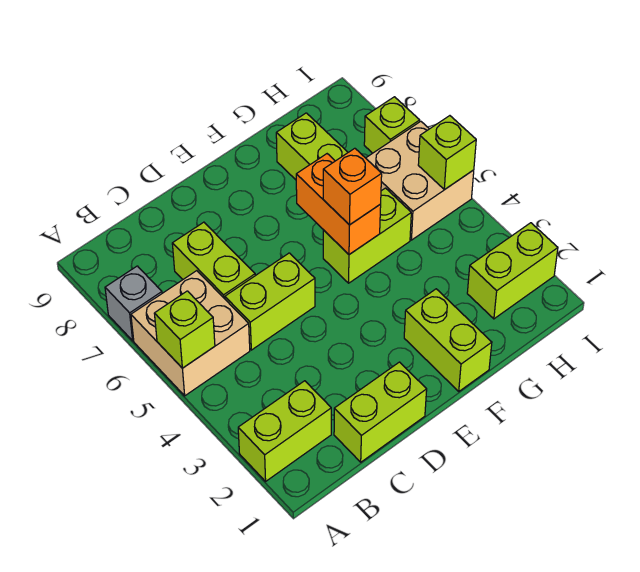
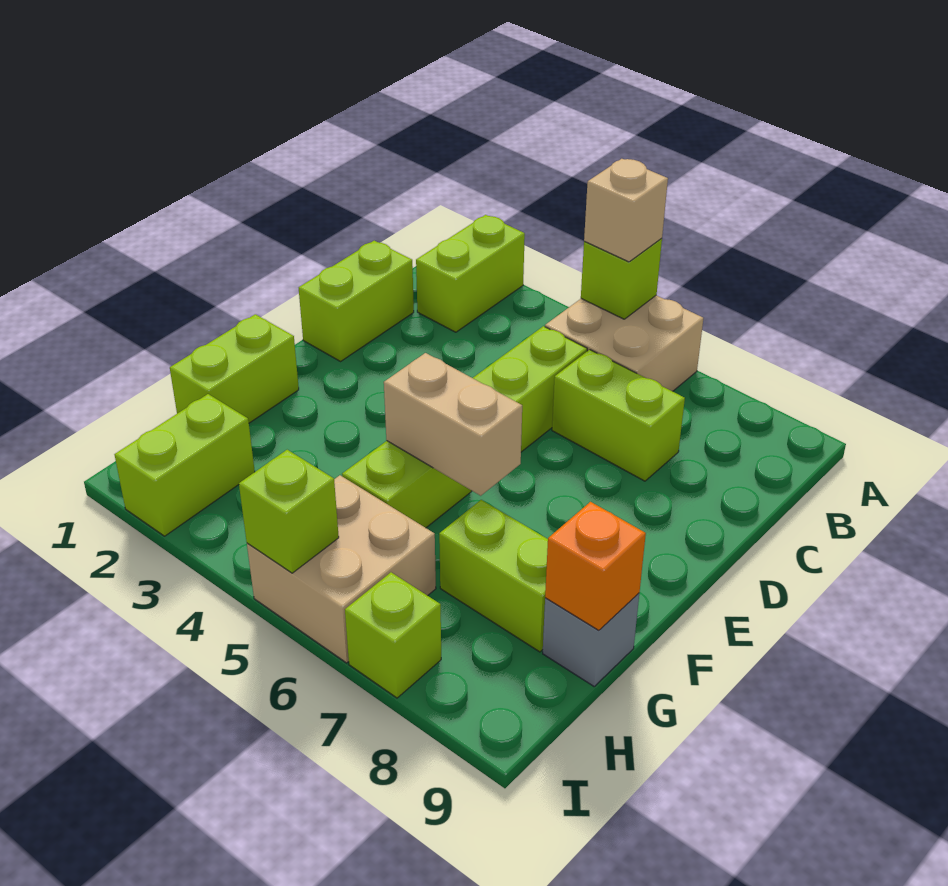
none -> tan 1x1 brick [584,159,668,262]
grey 1x1 brick [105,266,162,341] -> grey 1x1 brick moved to [543,593,639,686]
lime 1x2 brick [404,289,492,391] -> lime 1x2 brick turned to [170,314,299,423]
orange 1x2 brick [296,154,381,255] -> tan 1x2 brick [384,353,522,496]
orange 1x1 brick [323,148,382,225] -> orange 1x1 brick moved to [545,502,646,630]

